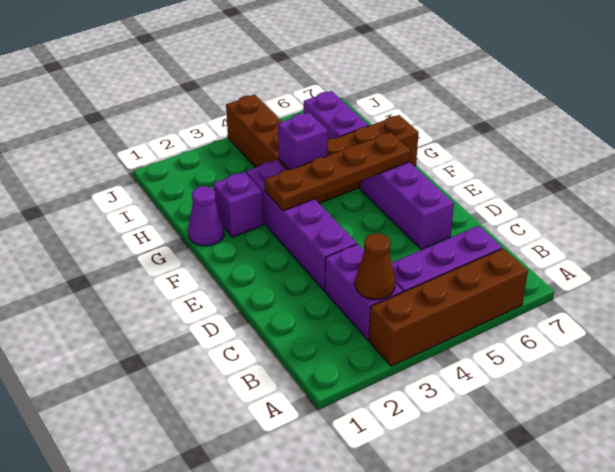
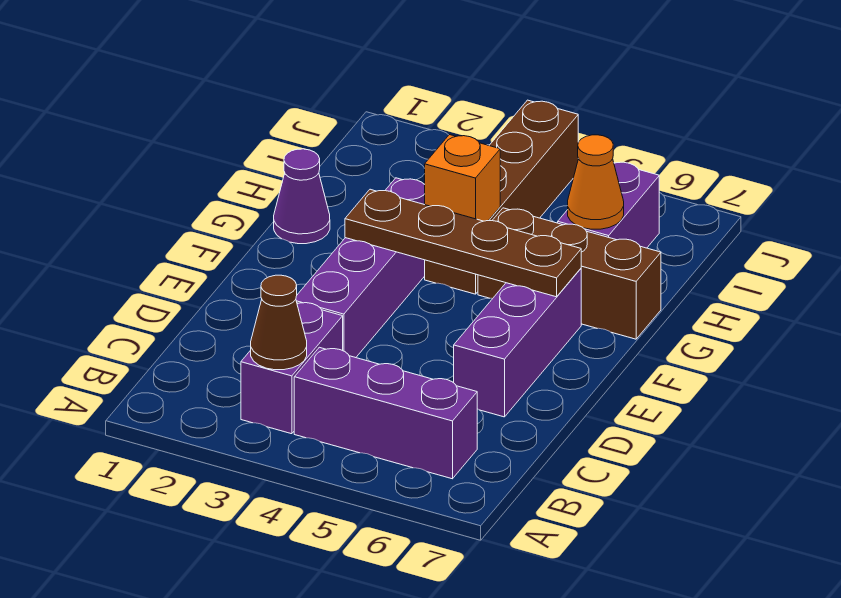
brown 1x4 brick [369,248,528,366] -> none
purple 1x1 brick [213,172,263,237] -> none
purple 1x1 brick [278,112,328,170] -> orange 1x1 brick [425,135,500,221]
none -> orange 1x1 cone [568,135,624,229]

